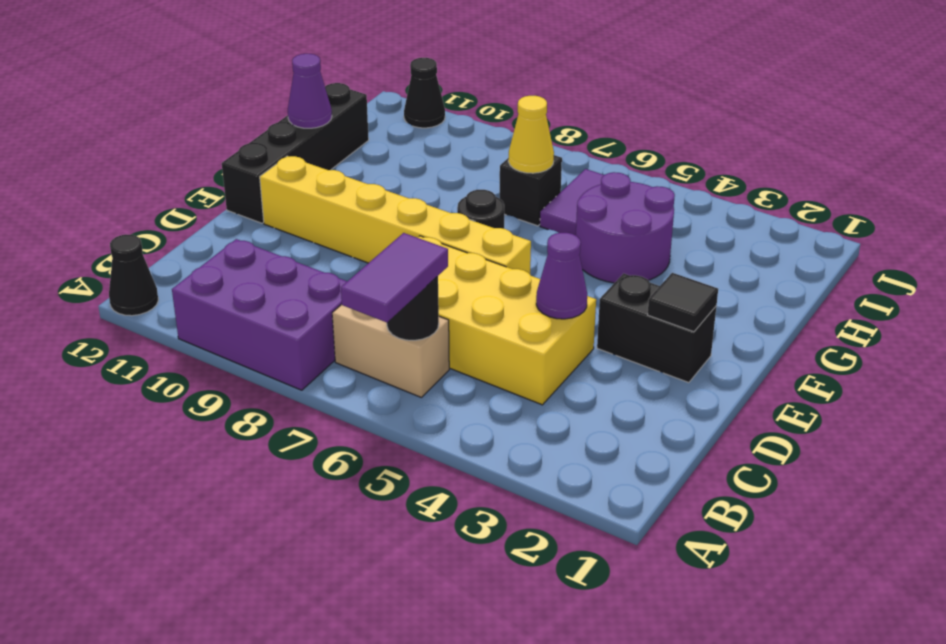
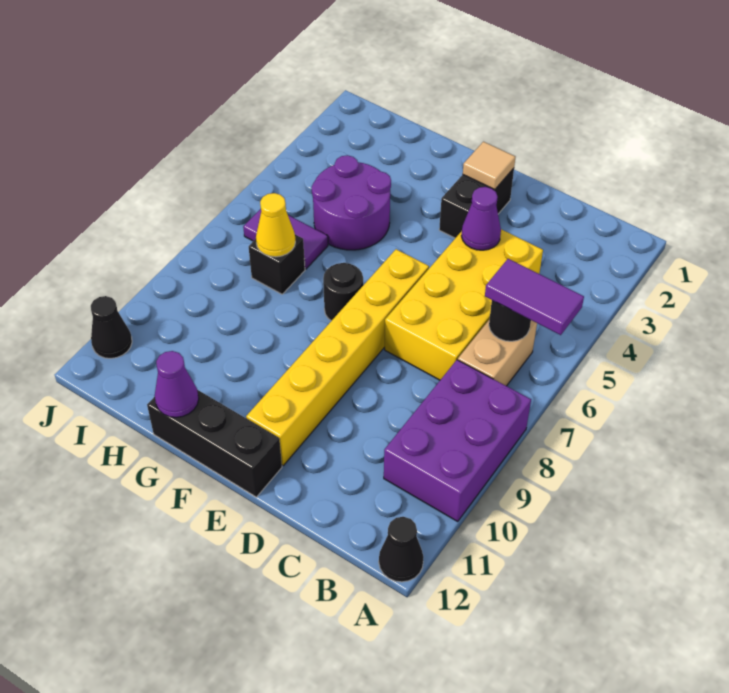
black 1x1 tile [648,273,718,332] -> tan 1x1 tile [463,142,515,190]
black 1x4 brick [222,83,369,223] -> black 1x3 brick [147,390,282,497]

